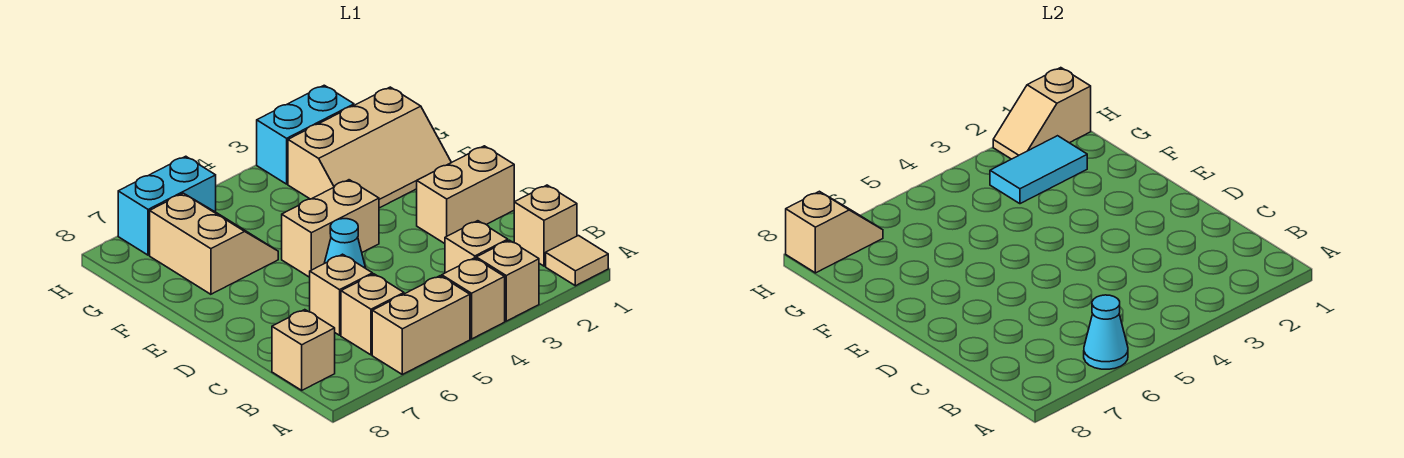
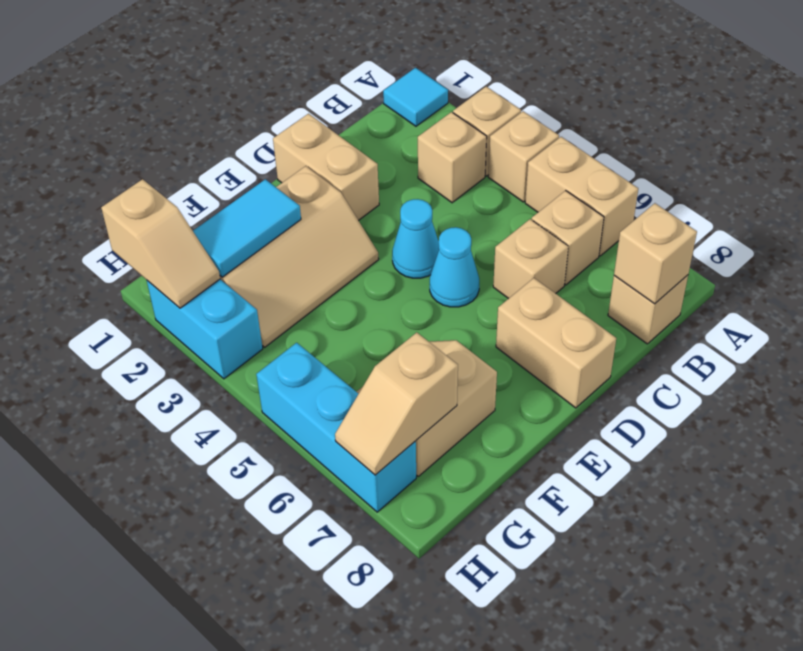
tan 1x1 tile [546,236,608,286] -> cyan 1x1 tile [383,68,448,126]
cyan 1x1 cone [1084,295,1128,369] -> cyan 1x1 cone moved to [392,199,439,278]
tan 1x1 brick [514,185,577,266] -> tan 1x1 brick moved to [614,203,697,304]
tan 1x2 brick [282,180,379,277] -> tan 1x2 brick moved to [496,278,616,408]
tan 2x3 slope [288,87,451,208] -> tan 2x3 slope turned to [220,166,379,347]
cyan 1x2 tile [990,136,1087,204] -> cyan 1x2 tile turned to [193,179,301,277]
cyan 1x2 brick [118,156,216,255] -> cyan 1x3 brick [256,343,416,512]
tan 1x2 slope [786,191,883,273] -> tan 1x2 slope turned to [335,332,458,475]

